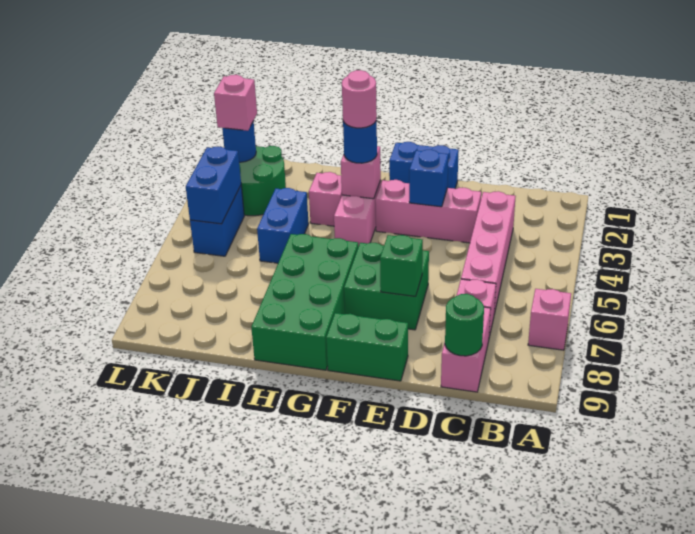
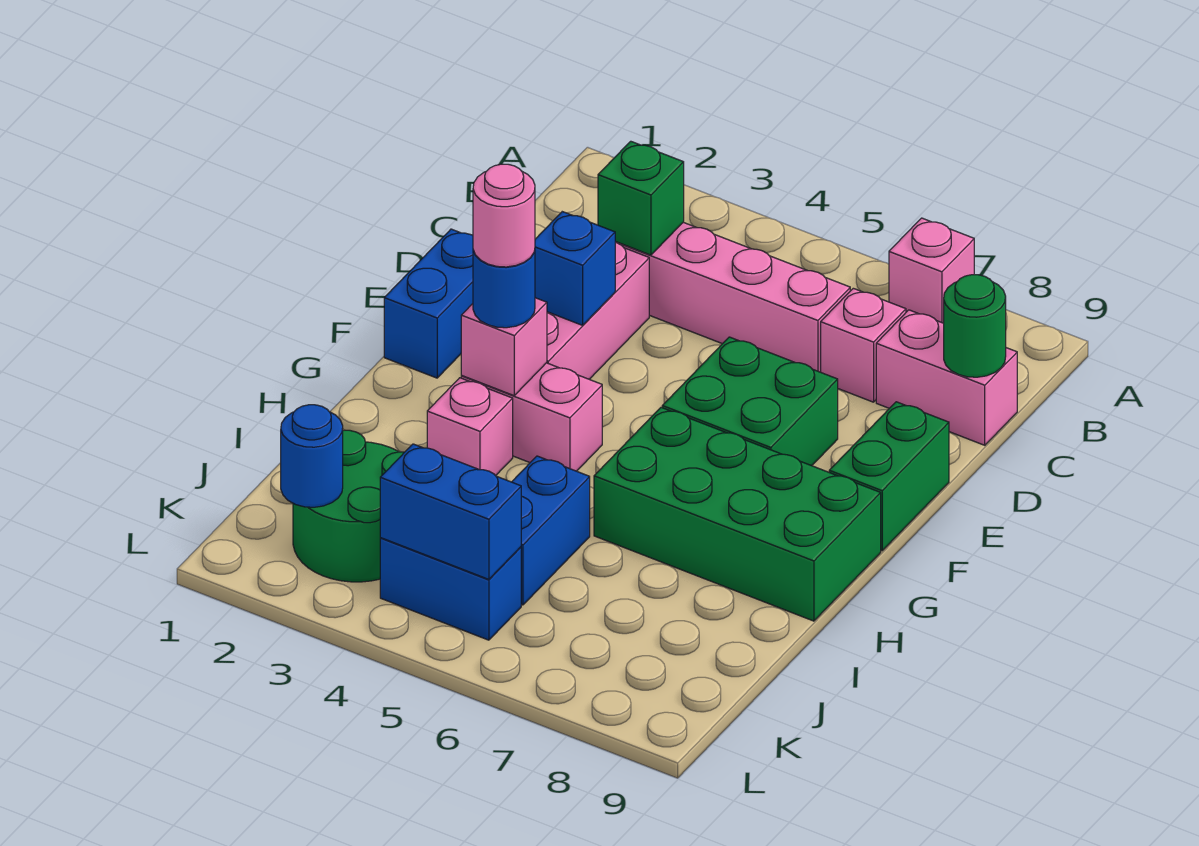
green 1x1 brick [380,235,423,296] -> green 1x1 brick moved to [598,141,684,255]
blue 1x2 brick [257,188,309,263] -> blue 1x2 brick turned to [512,456,590,605]
pink 1x1 brick [214,75,257,131] -> none

